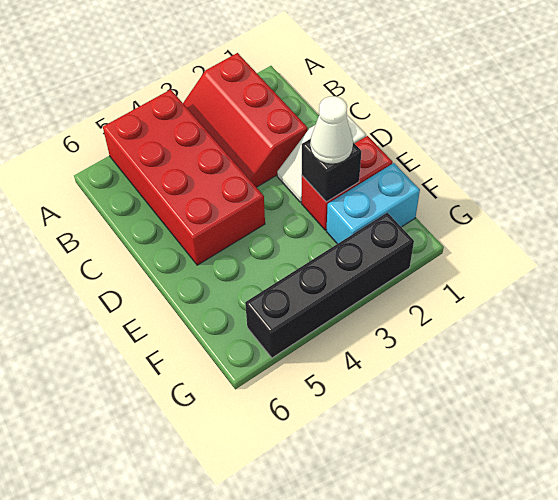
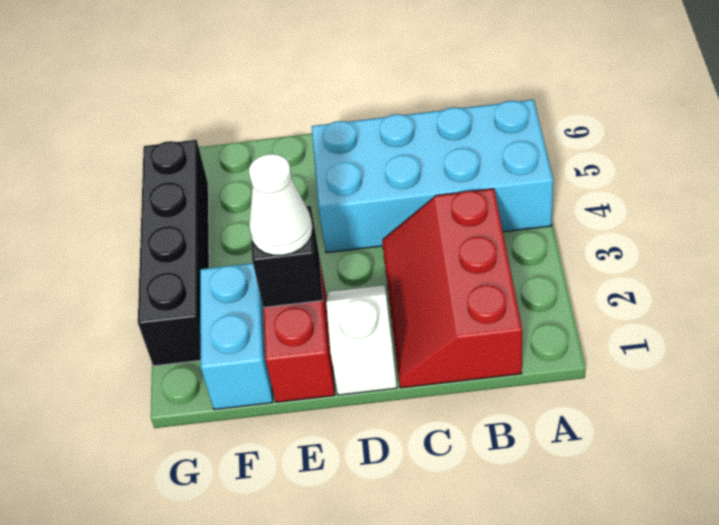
red 2x3 slope [183,53,308,187] -> red 2x3 slope turned to [382,189,522,388]
red 2x4 brick [103,89,265,265] -> cyan 2x4 brick [312,100,553,253]

